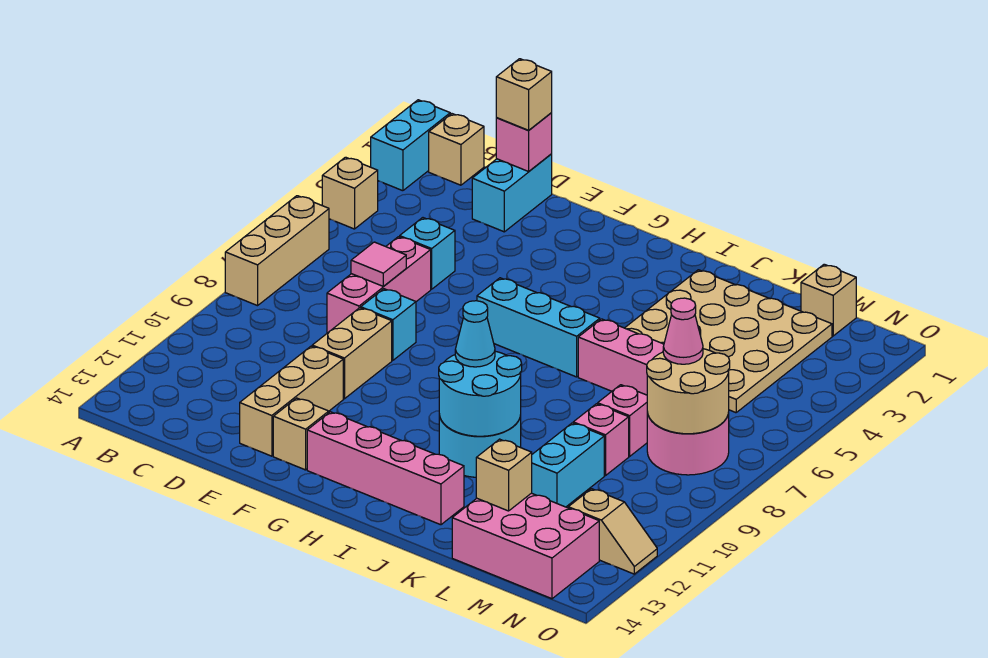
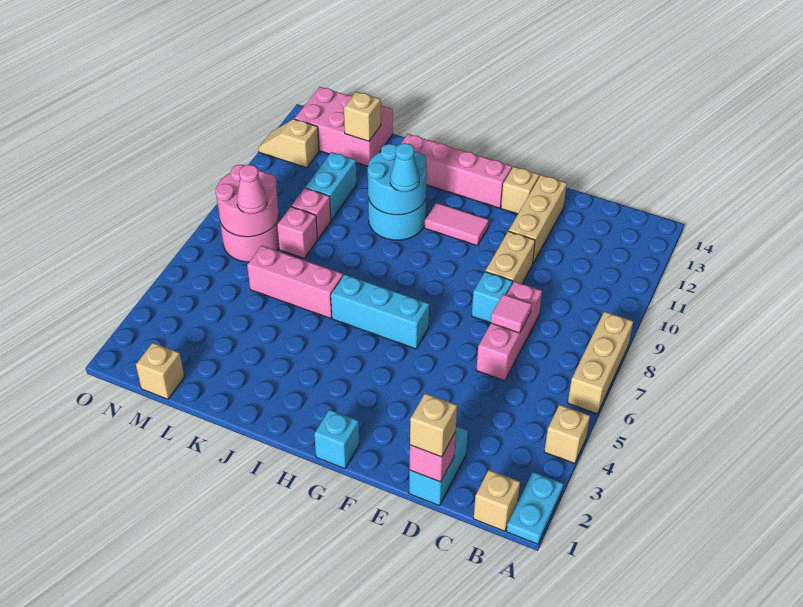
cyan 1x2 brick [371,100,450,191] -> cyan 1x2 plate [506,472,563,544]
cyan 1x1 brick [400,218,455,289] -> cyan 1x1 brick moved to [314,410,360,469]
none -> pink 1x2 tile [425,203,489,245]
tan 4x4 plate [625,270,832,413] -> none
tan 2x2 round brick [647,349,730,434] -> pink 2x2 round brick [215,165,279,237]

